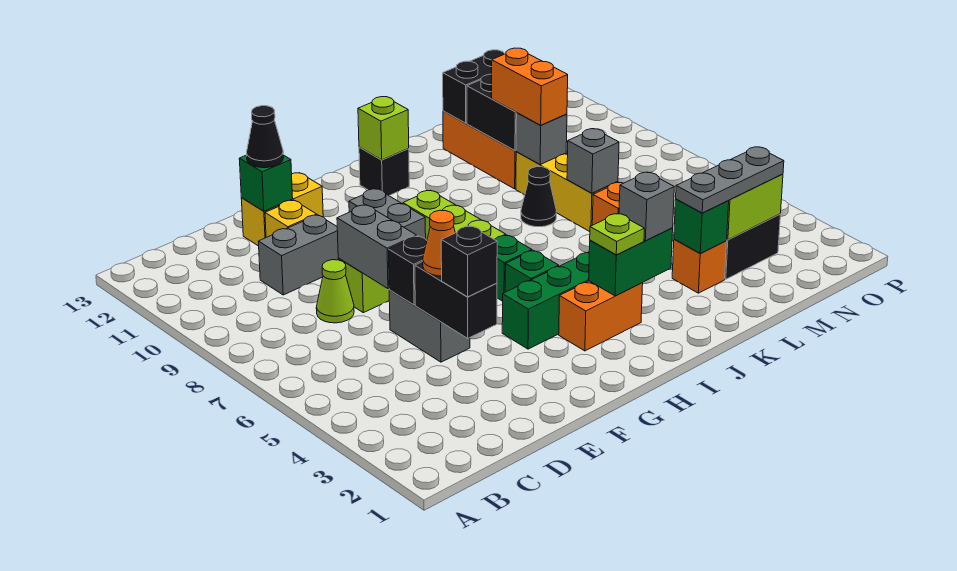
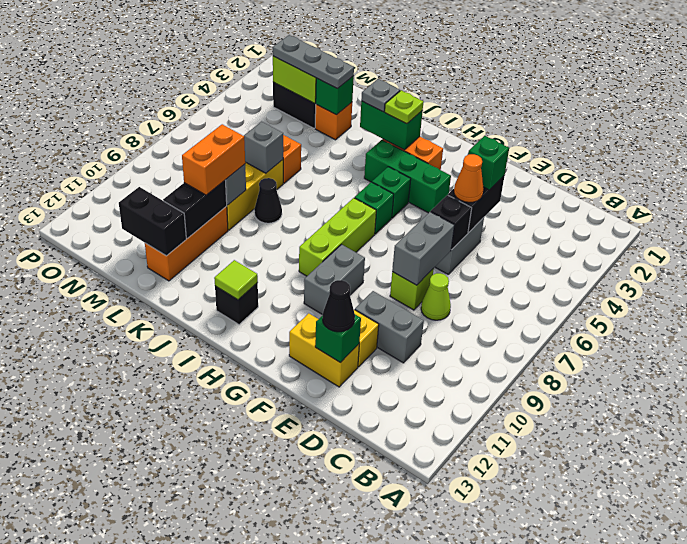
black 1x1 brick [441,226,497,297] -> green 1x1 brick [468,136,509,190]
lime 1x1 brick [358,97,409,160] -> lime 1x1 tile [214,260,258,300]
grey 1x1 brick [619,172,674,241] -> grey 1x1 plate [361,79,400,112]

